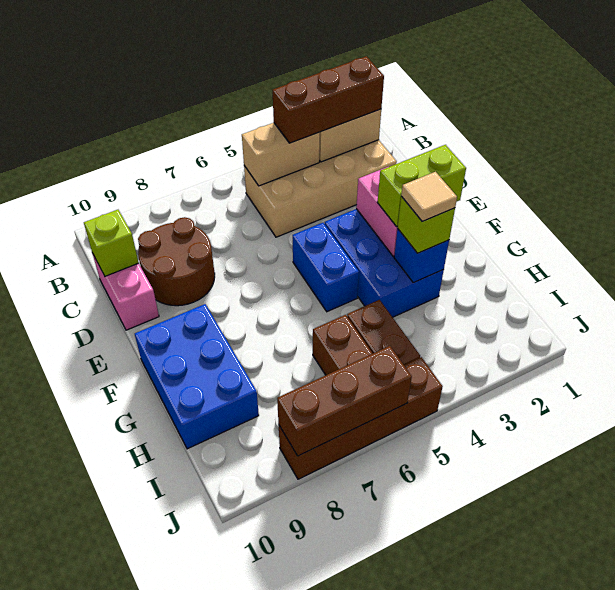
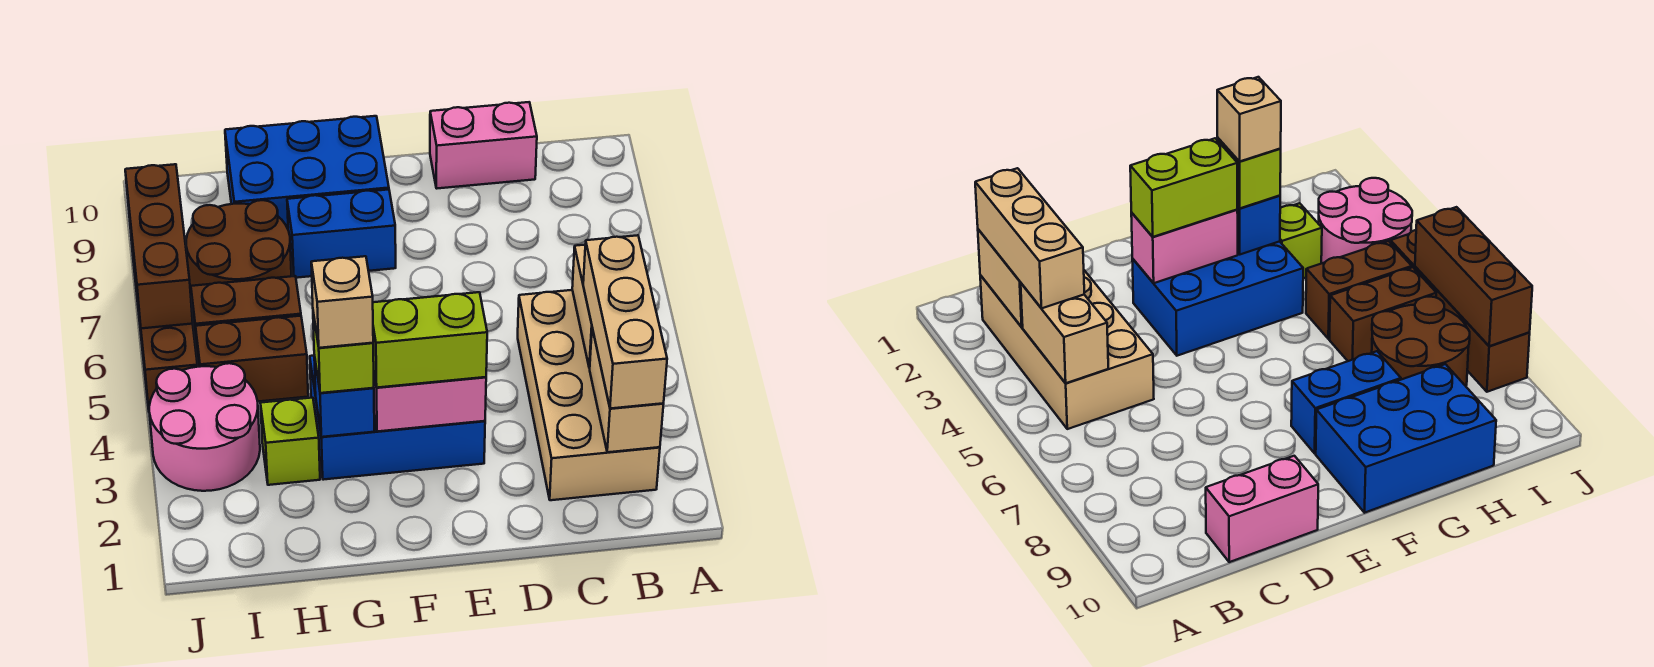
brown 1x3 brick [273,56,384,143] -> tan 1x3 brick [583,235,667,409]
brown 2x2 round brick [138,217,215,306] -> brown 2x2 round brick moved to [186,200,291,296]
lime 1x1 brick [84,210,139,276] -> lime 1x1 brick moved to [261,398,320,485]
blue 1x2 brick [293,223,359,312] -> blue 1x2 brick moved to [287,190,396,278]
lime 1x2 brick [377,145,466,227] -> lime 1x2 brick turned to [373,292,487,388]
tan 1x1 tile [401,172,457,221] -> tan 1x1 brick [311,256,373,348]
none -> pink 2x2 round brick [149,363,260,491]

